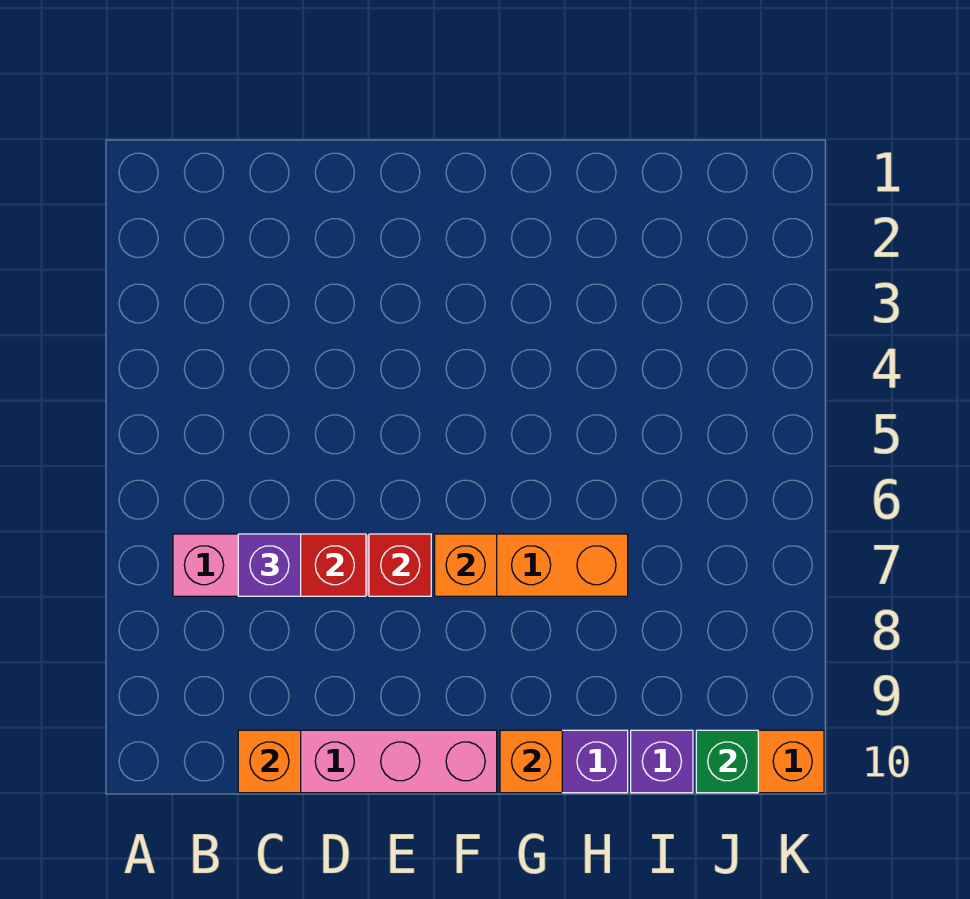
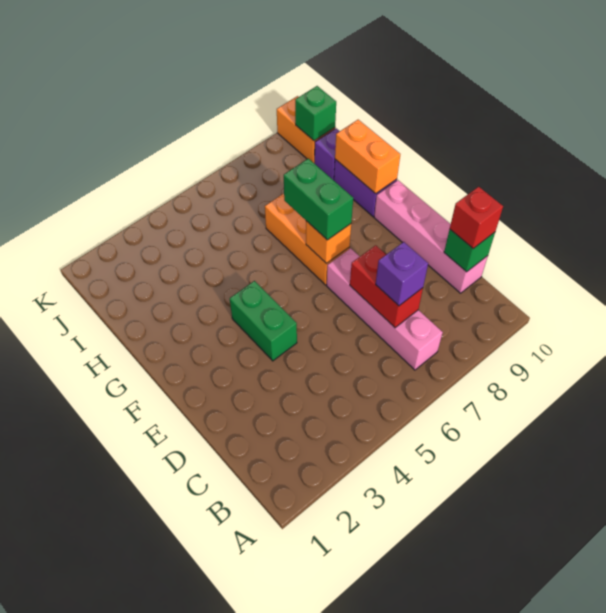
orange 1x1 brick [238,730,301,793] -> green 1x1 brick [444,229,495,272]
none -> green 1x2 brick [230,281,297,361]
red 1x1 brick [369,534,431,596] -> red 1x1 brick moved to [450,187,503,249]
none -> green 1x2 brick [284,158,353,240]
orange 1x1 brick [500,730,562,793] -> orange 1x2 brick [335,120,400,194]

